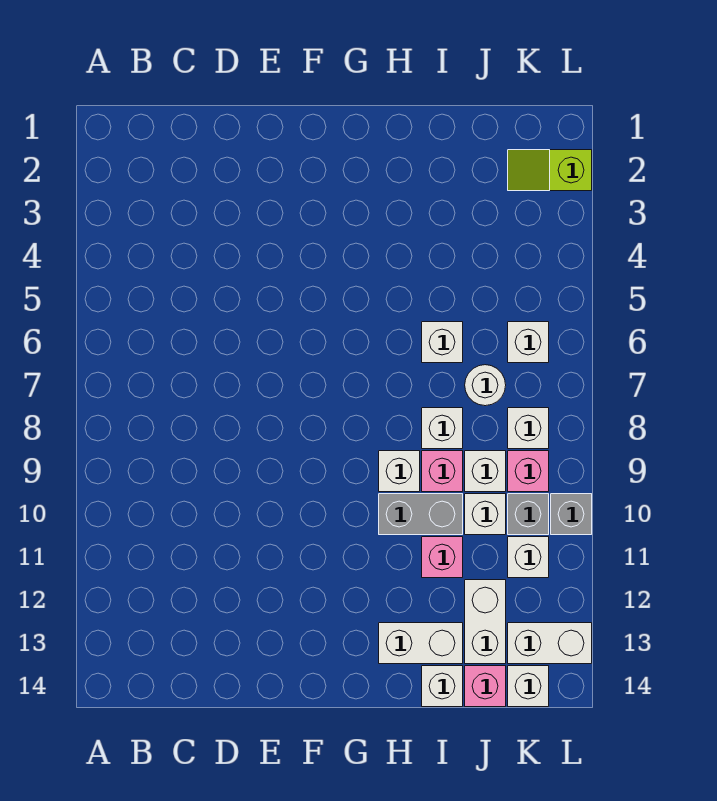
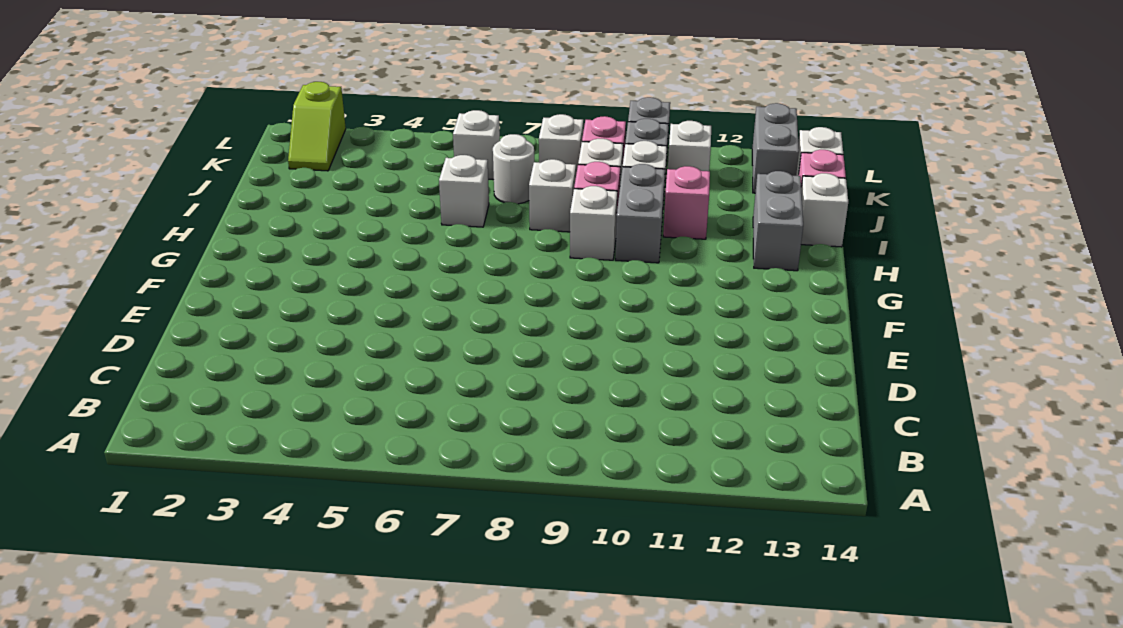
white 1x2 brick [379,623,463,664] -> grey 1x2 brick [753,171,803,271]
white 1x2 brick [465,580,506,664] -> none
white 1x2 brick [508,623,592,664] -> grey 1x2 brick [752,103,799,193]

